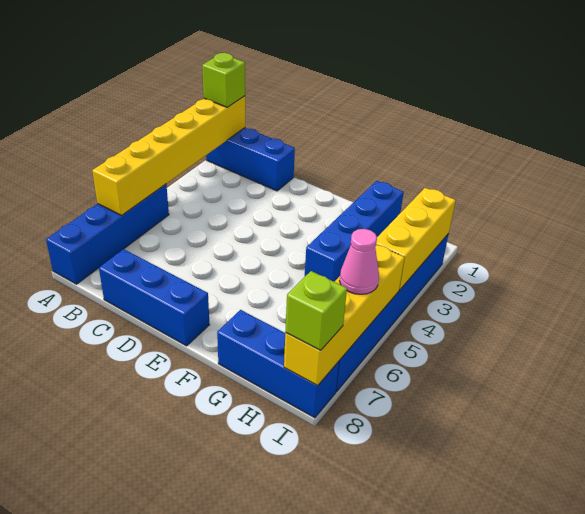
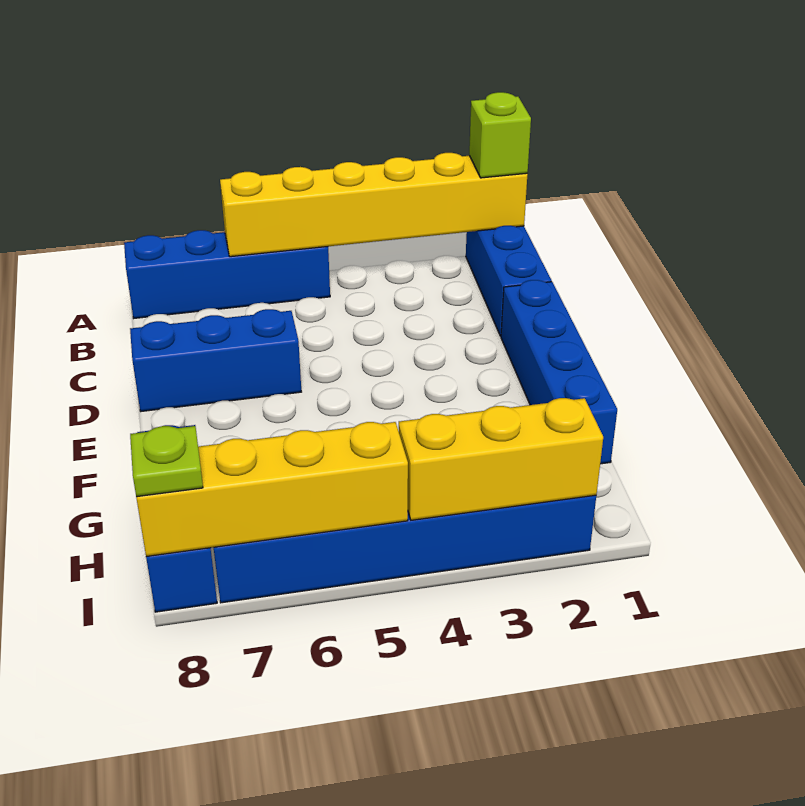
blue 1x3 brick [99,249,209,346] -> blue 1x3 brick turned to [130,309,301,411]
blue 1x4 brick [305,181,404,282] -> blue 1x4 brick turned to [501,280,617,464]
pink 1x1 cone [340,229,379,294] -> none
lime 1x1 brick [285,271,347,350] -> lime 1x1 plate [130,426,203,497]

